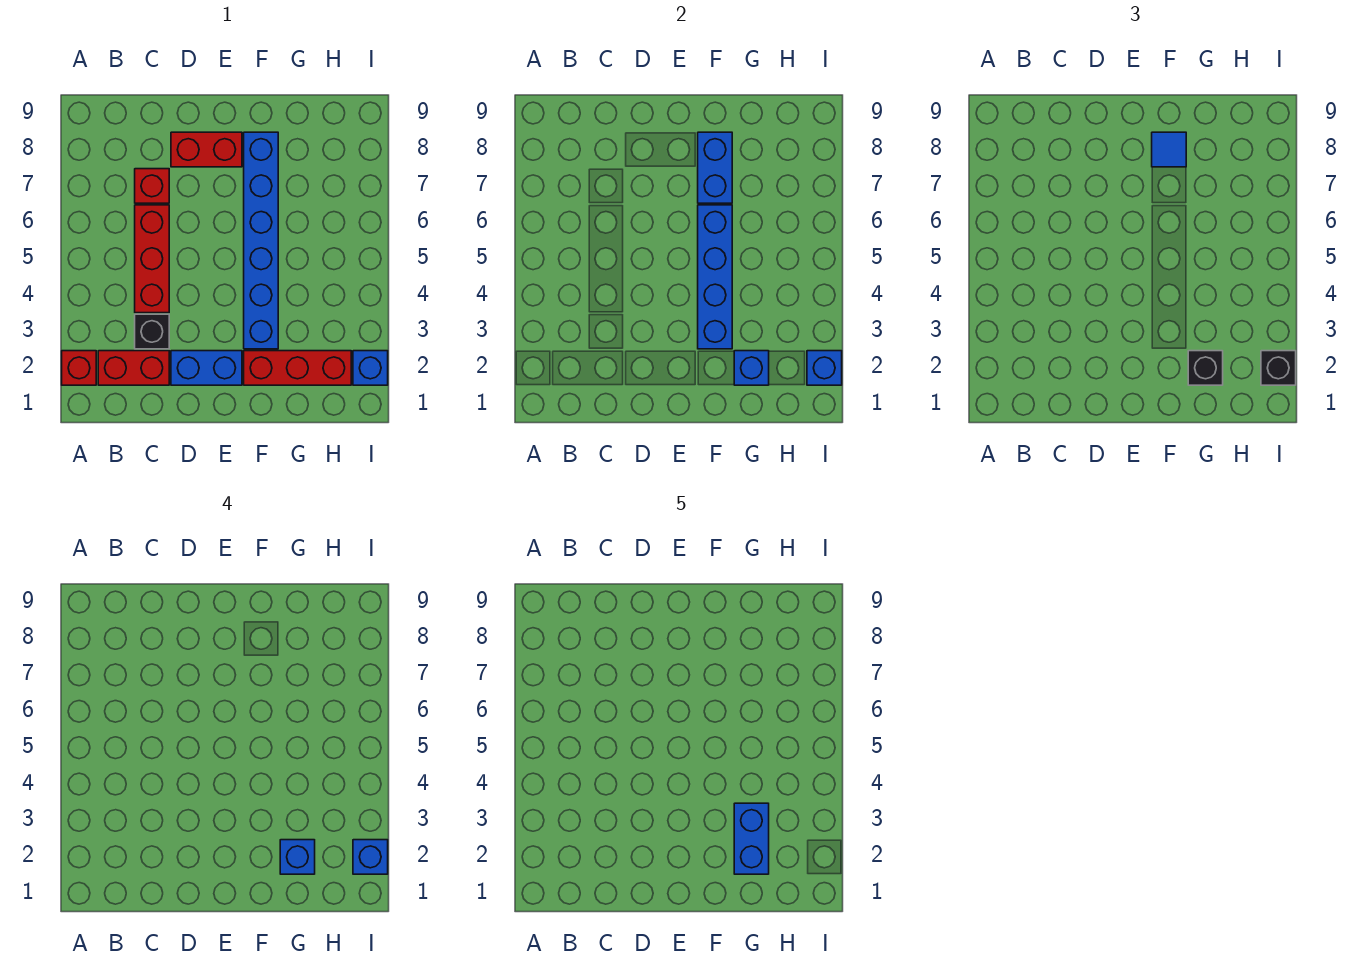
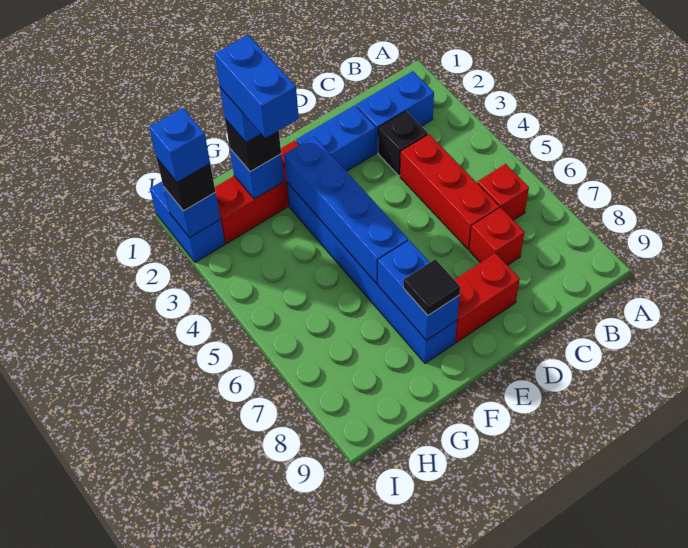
red 1x1 brick [62,351,96,385] -> red 1x1 brick moved to [477,164,529,220]
red 1x2 brick [98,351,169,385] -> blue 1x2 brick [356,71,434,153]
blue 1x1 tile [1152,132,1186,167] -> black 1x1 tile [403,259,460,315]
blue 1x1 brick [353,351,388,385] -> blue 1x2 brick [150,182,225,263]

